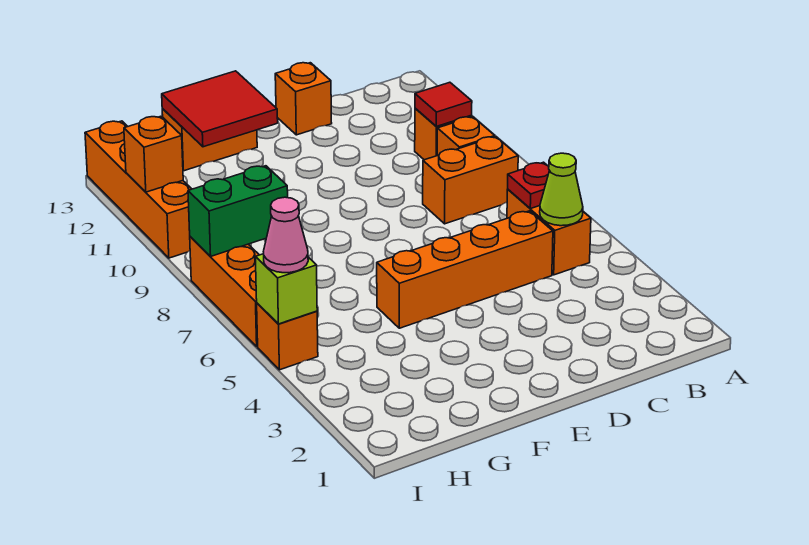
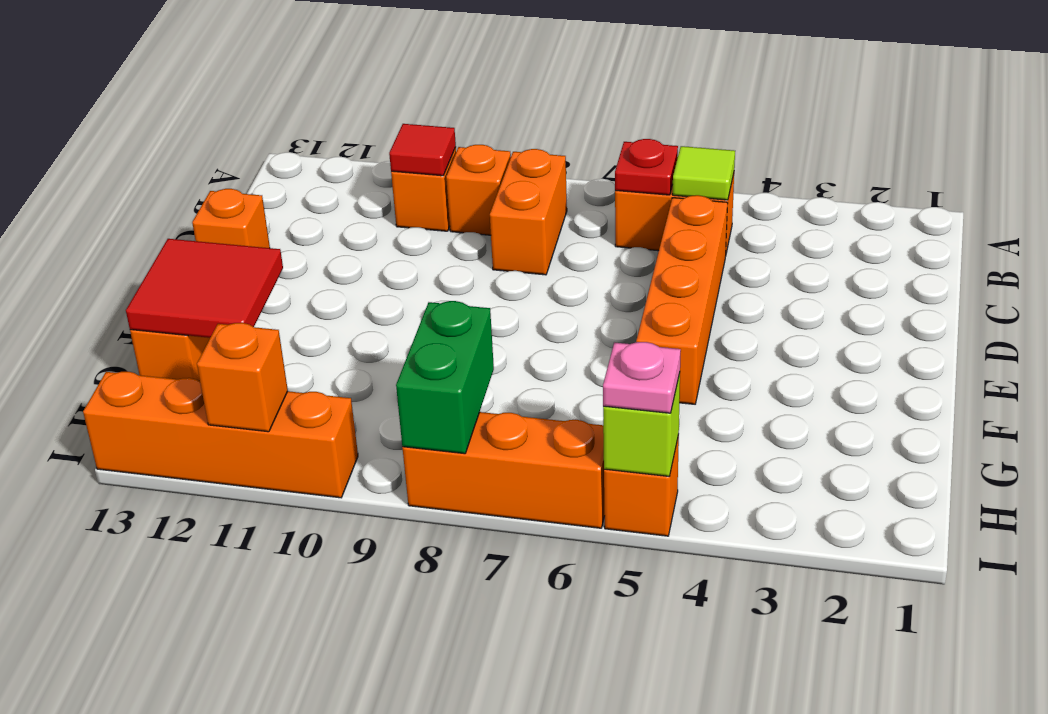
lime 1x1 cone [540,153,583,226] -> lime 1x1 tile [673,146,735,200]
pink 1x1 cone [263,197,308,273] -> pink 1x1 plate [603,342,681,413]

